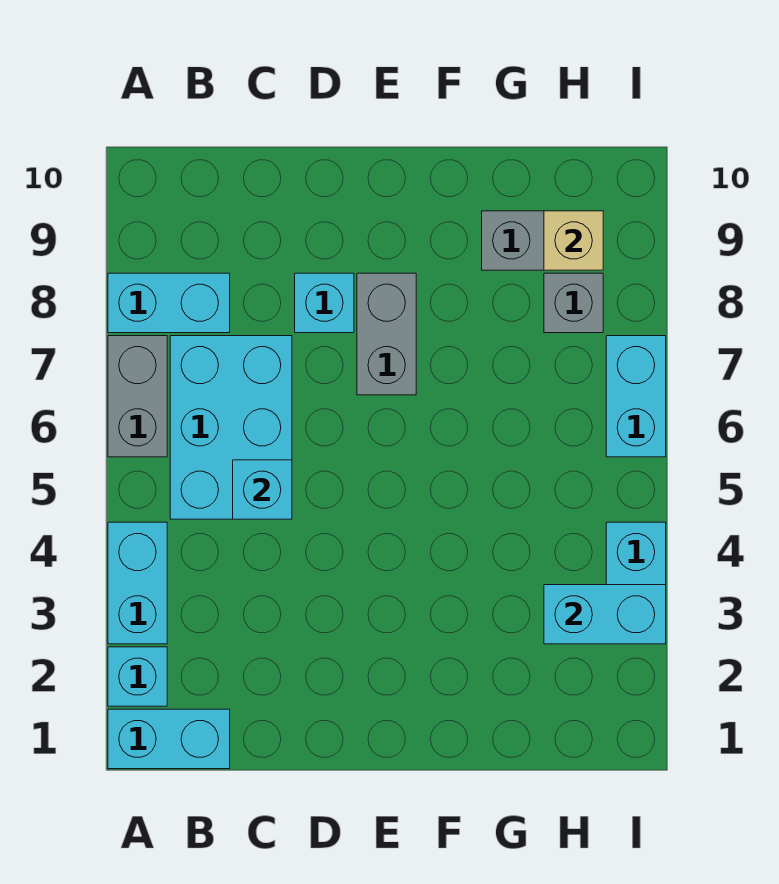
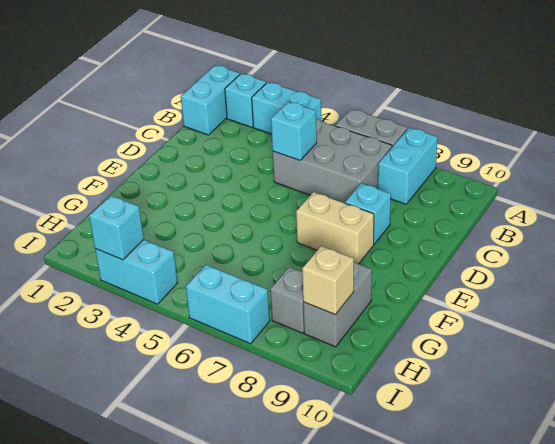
cyan 2x3 brick [170,336,292,519] -> grey 2x3 brick [273,118,392,203]
grey 1x2 brick [357,273,416,395] -> tan 1x2 brick [296,192,374,264]
cyan 1x2 brick [544,585,666,644] -> cyan 1x1 brick [89,195,144,260]

